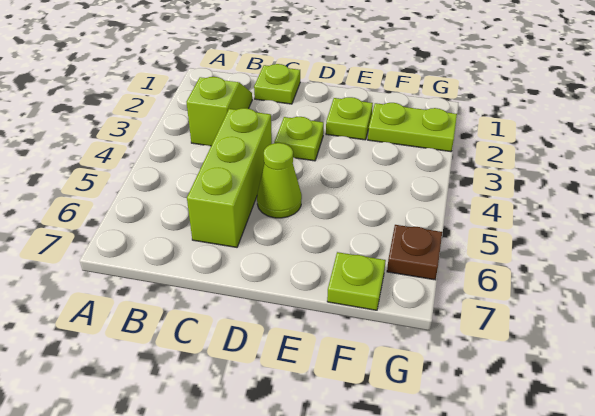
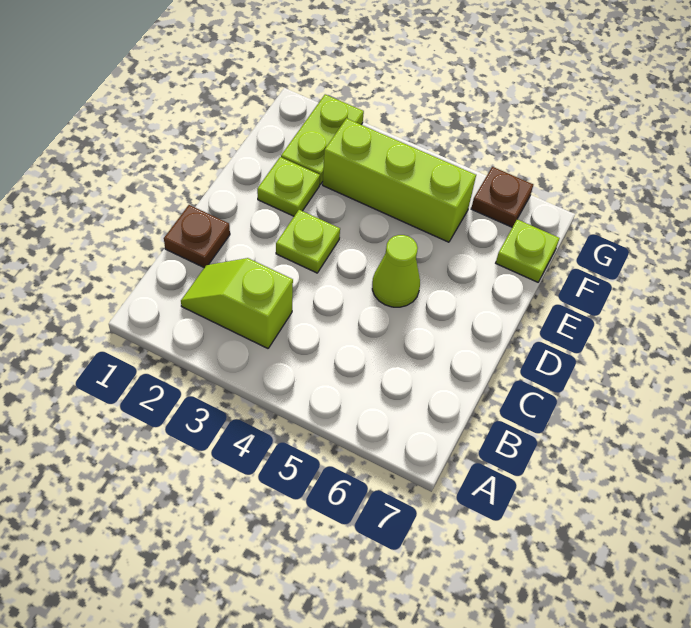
lime 1x1 plate [254,64,300,104] -> brown 1x1 plate [164,205,230,267]
lime 1x3 brick [187,108,272,247] -> lime 1x3 brick moved to [323,118,476,242]

